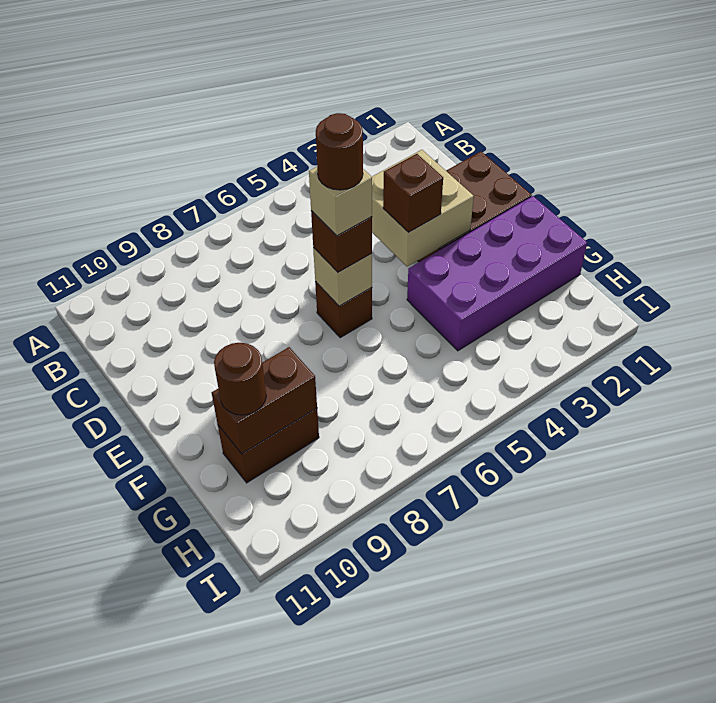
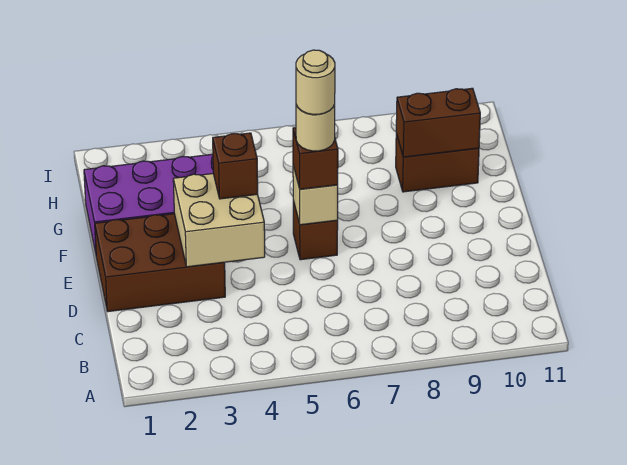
tan 1x1 brick [309,167,372,236] -> tan 1x1 round brick [296,105,335,151]
brown 1x1 round brick [316,113,363,190] -> tan 1x1 round brick [296,50,335,115]
brown 1x1 round brick [214,343,266,415] -> none

